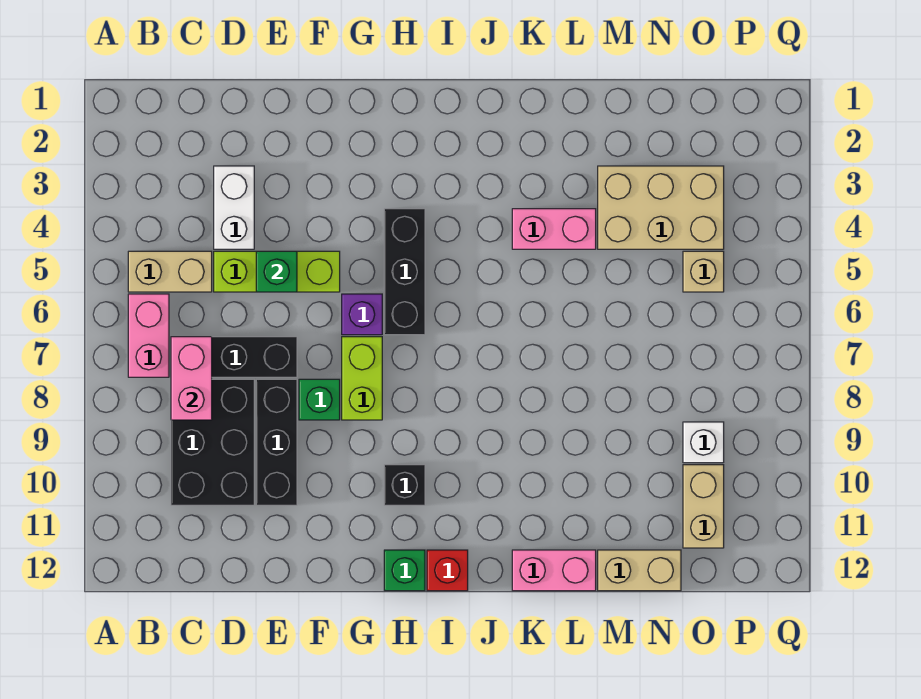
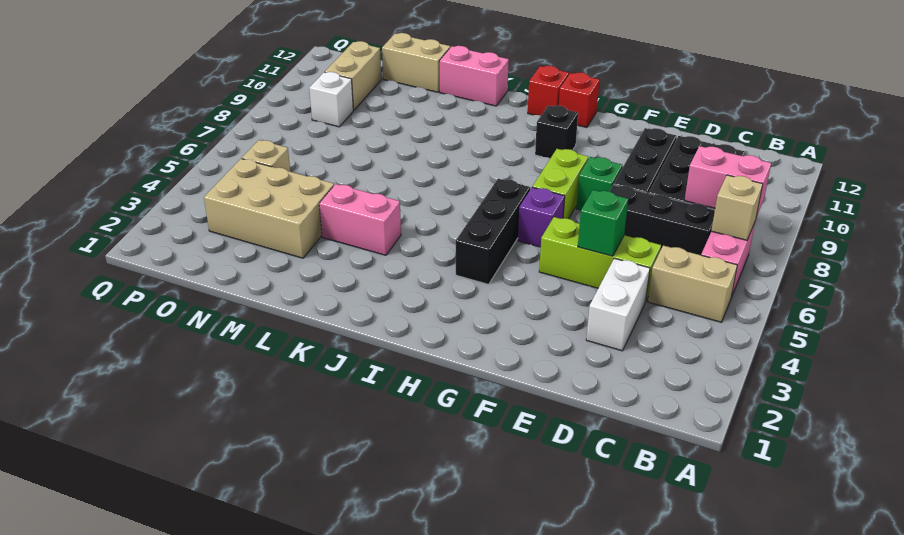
none -> tan 1x1 brick [711,175,763,240]
pink 1x2 brick [171,337,212,420] -> pink 1x2 brick turned to [685,146,771,217]
green 1x1 brick [384,550,425,591] -> red 1x1 brick [559,73,600,128]

